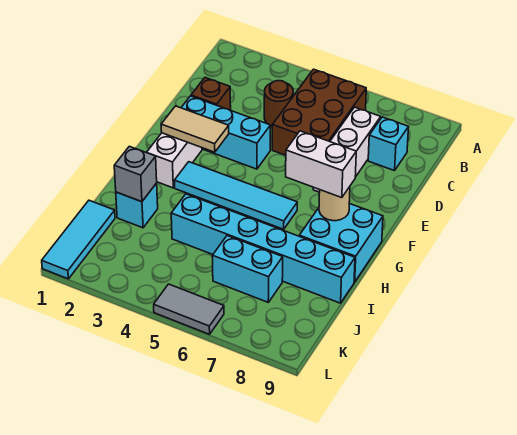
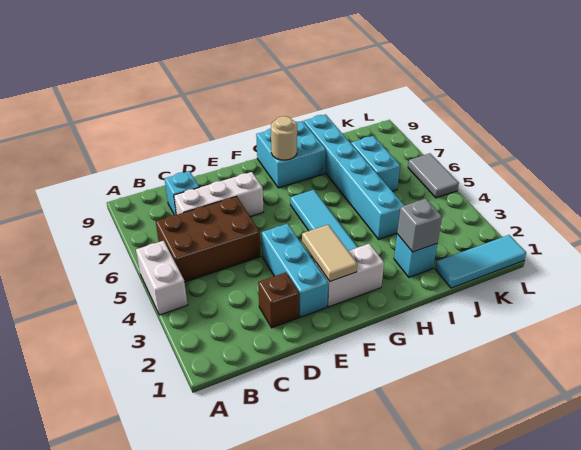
brown 1x1 round brick [264,81,293,126] -> none
white 1x2 brick [286,131,356,198] -> white 1x2 brick moved to [136,241,187,315]

